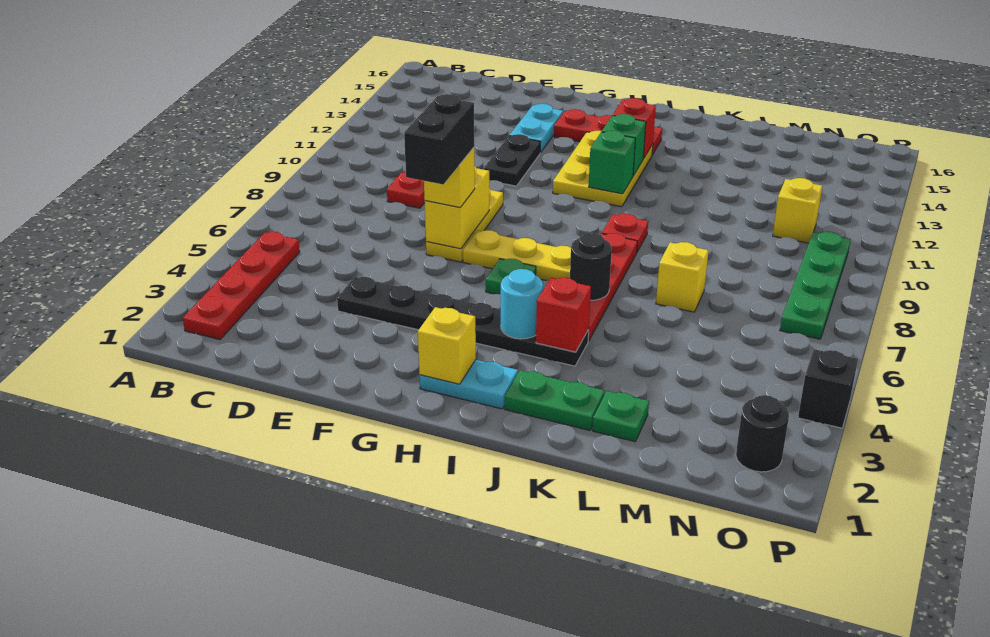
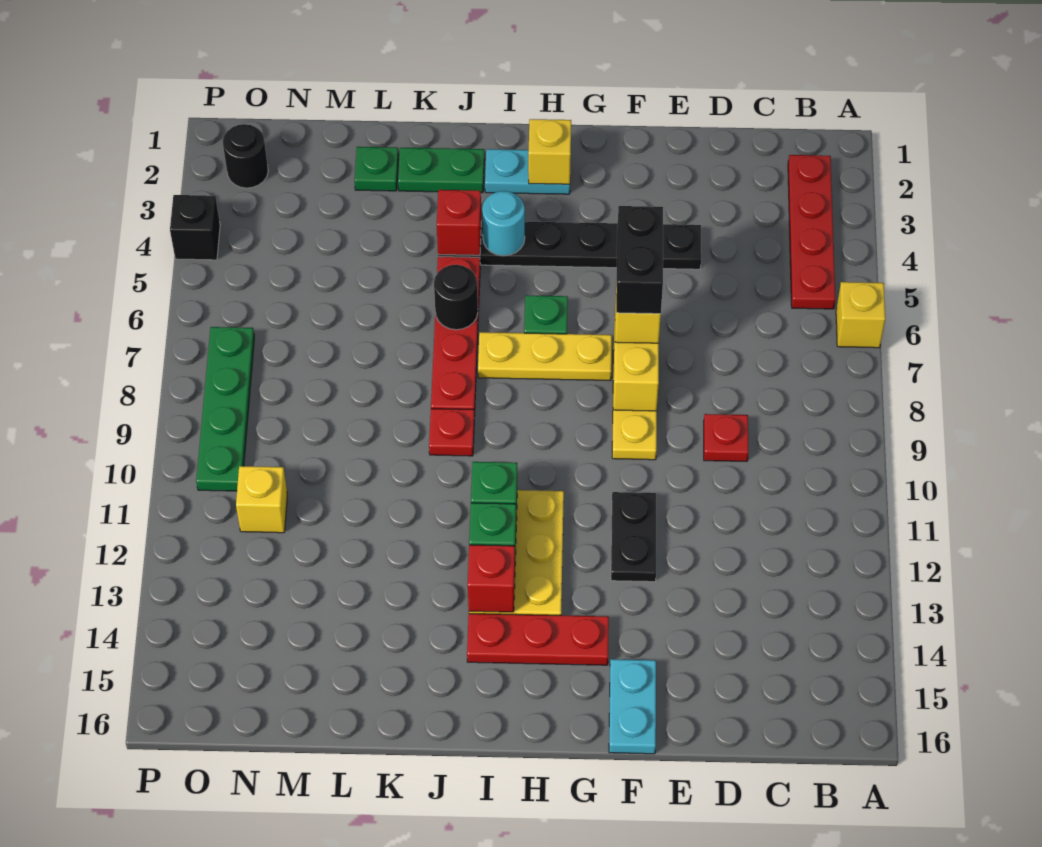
cyan 1x2 plate [510,104,563,152] -> cyan 1x2 plate moved to [609,659,656,754]
yellow 1x1 brick [656,242,709,312] -> yellow 1x1 brick moved to [836,282,885,348]

